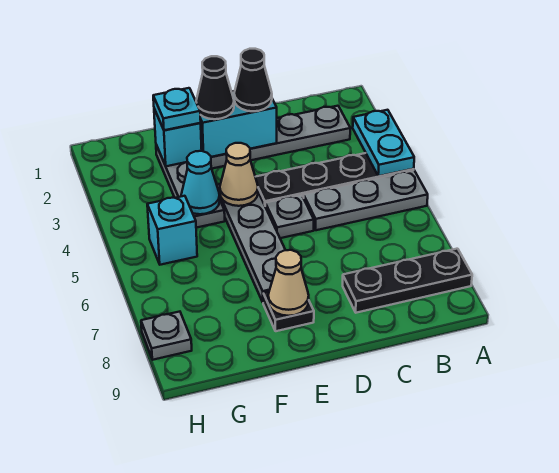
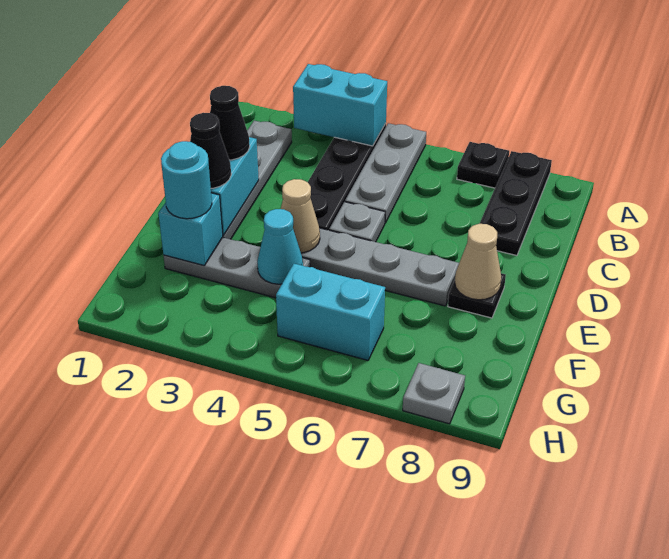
cyan 1x2 plate [353,110,414,176] -> cyan 1x2 brick [293,64,387,146]
none -> black 1x1 plate [457,142,509,188]
cyan 1x1 plate [153,88,201,130] -> cyan 1x1 round brick [161,141,212,219]
cyan 1x1 brick [147,196,197,265] -> cyan 1x2 brick [276,264,385,360]

